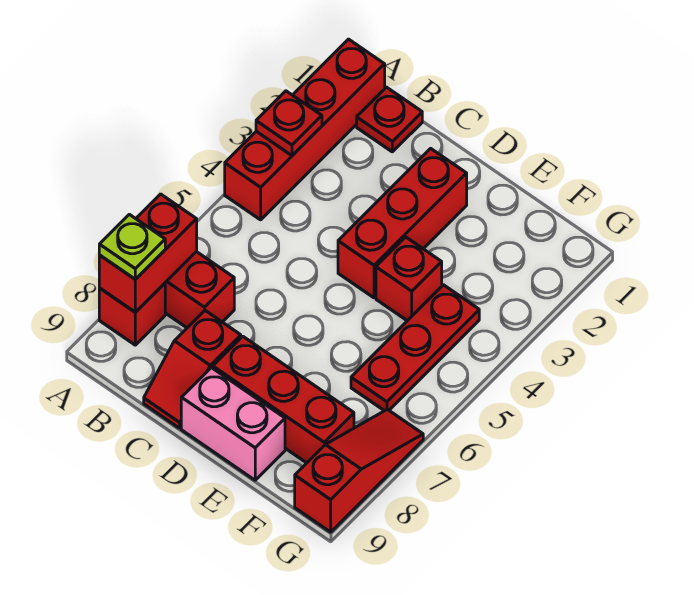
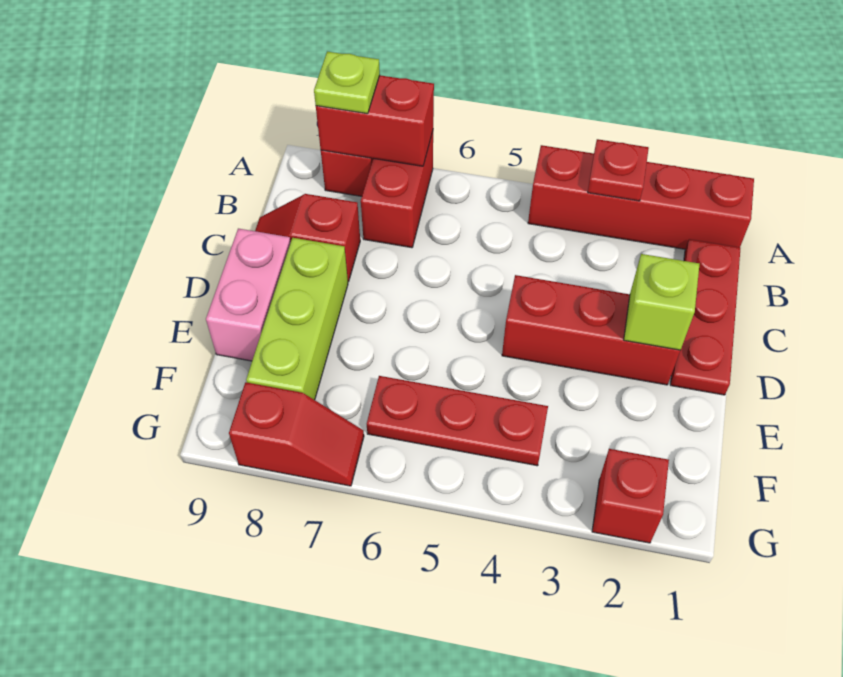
red 1x1 plate [357,87,422,152] -> red 1x3 plate [670,239,740,395]
none -> lime 1x1 brick [624,254,699,350]
red 1x3 brick [213,336,354,463] -> lime 1x3 brick [246,238,348,400]
red 1x1 brick [376,237,442,321] -> red 1x1 brick moved to [592,449,669,543]
red 1x3 slope [295,409,423,532] -> red 1x2 slope [229,382,364,486]

